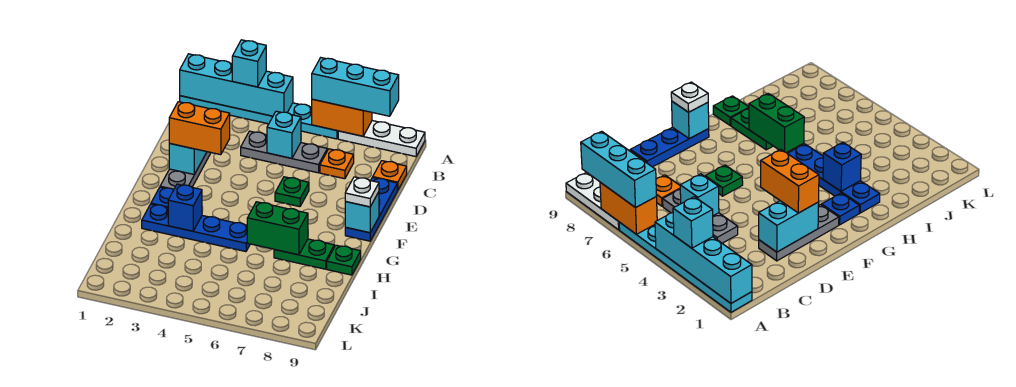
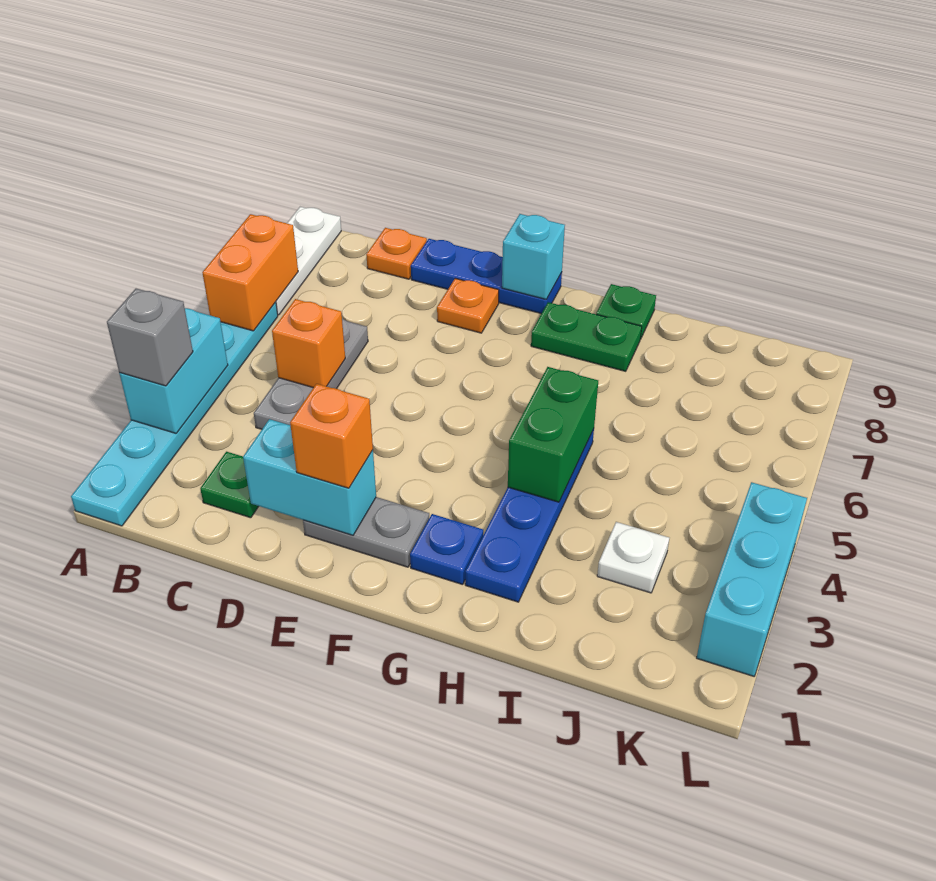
cyan 1x4 brick [180,54,293,116] -> cyan 1x2 brick [119,308,228,433]
cyan 1x1 brick [232,40,266,87] -> grey 1x1 brick [107,289,193,386]
cyan 1x3 brick [312,58,399,116] -> cyan 1x3 brick moved to [697,482,807,676]
cyan 1x1 brick [267,111,301,158] -> orange 1x1 brick [272,299,345,388]
orange 1x1 plate [320,149,354,179] -> orange 1x1 plate moved to [437,278,499,333]
grey 1x3 plate [160,152,211,189] -> grey 1x2 plate [303,497,429,567]
orange 1x2 brick [169,102,230,155] -> orange 1x1 brick [290,384,373,488]
green 1x1 plate [275,177,309,207] -> green 1x1 plate moved to [200,452,259,518]
white 1x1 plate [345,177,379,207] -> white 1x1 plate moved to [597,522,669,593]
blue 1x1 brick [168,184,202,231] -> none
green 1x2 brick [247,202,308,255] -> green 1x2 brick moved to [508,367,598,502]
green 1x2 plate [274,239,334,269] -> green 1x2 plate turned to [531,302,642,371]

